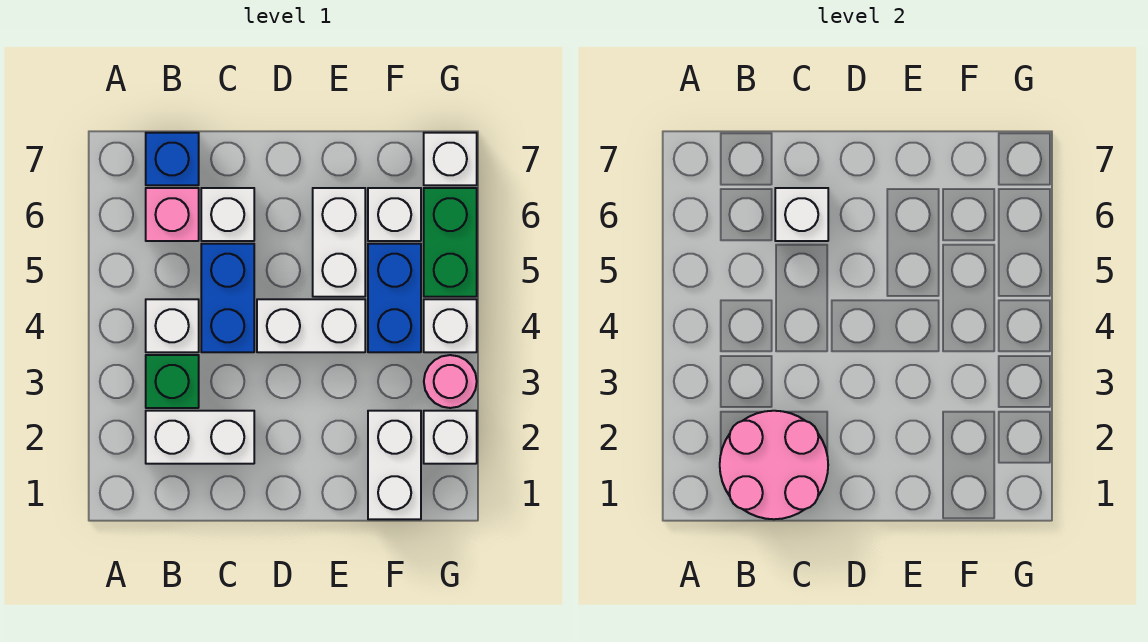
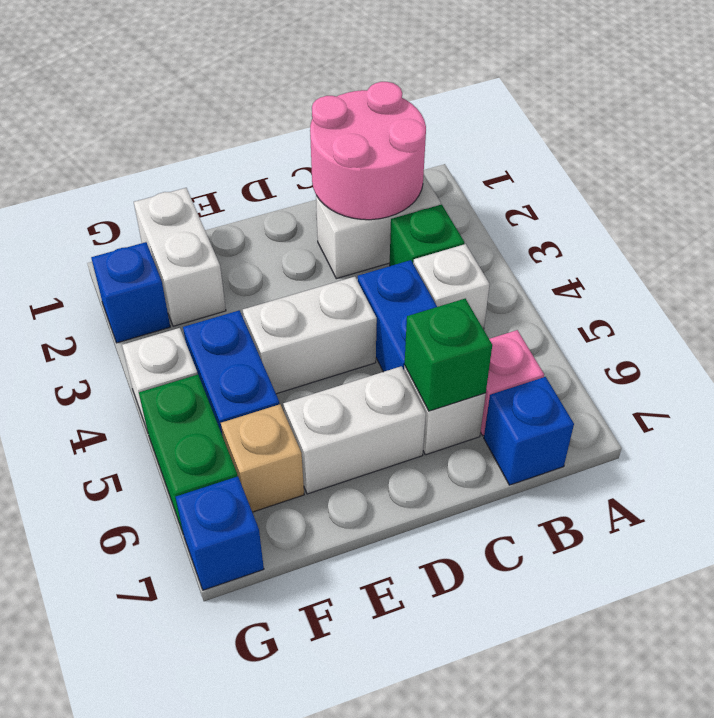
white 1x1 brick [775,188,828,241] -> green 1x1 brick [405,299,492,411]
white 1x2 brick [313,188,365,297] -> white 1x2 brick turned to [283,366,426,494]
white 1x1 brick [368,188,421,241] -> tan 1x1 brick [221,404,304,512]
white 1x1 brick [424,411,477,464] -> blue 1x1 brick [91,242,170,343]
pink 1x1 round brick [424,355,477,408] -> none
white 1x1 brick [424,133,477,185] -> blue 1x1 brick [176,476,264,590]

